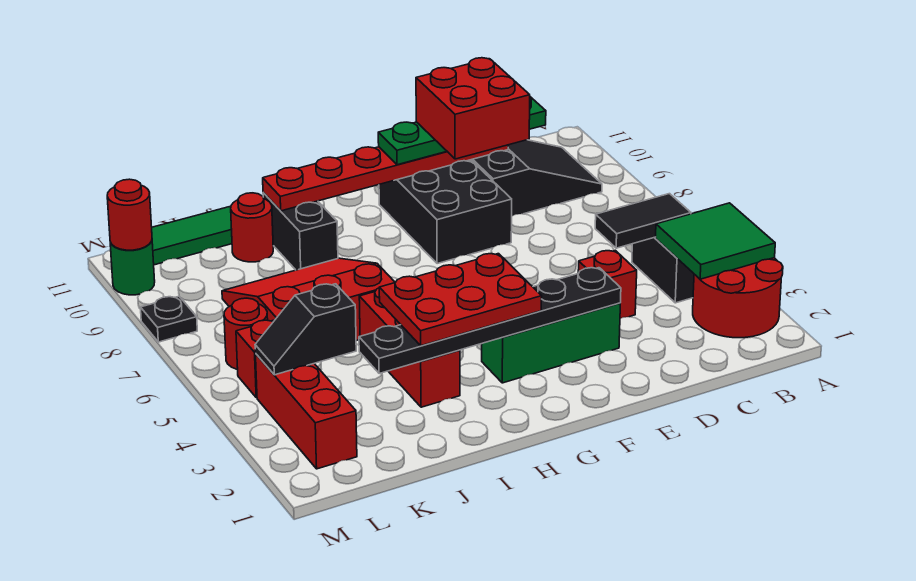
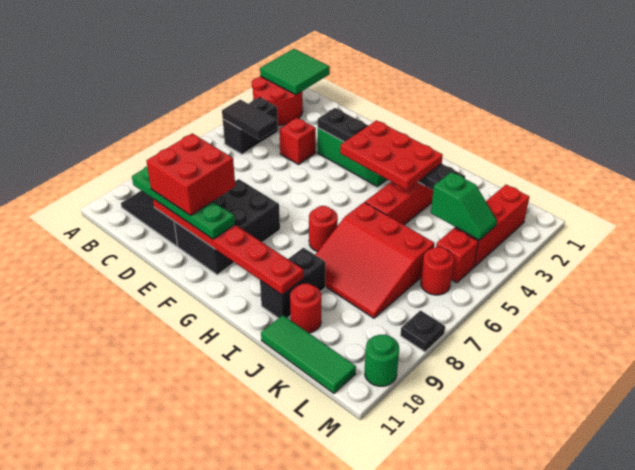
green 2x2 tile [656,203,775,279] -> green 2x2 tile moved to [260,49,330,95]
black 1x2 slope [255,284,356,375] -> green 1x2 slope [431,172,497,240]
red 1x1 round brick [107,179,152,250] -> red 1x1 round brick moved to [309,206,338,252]

